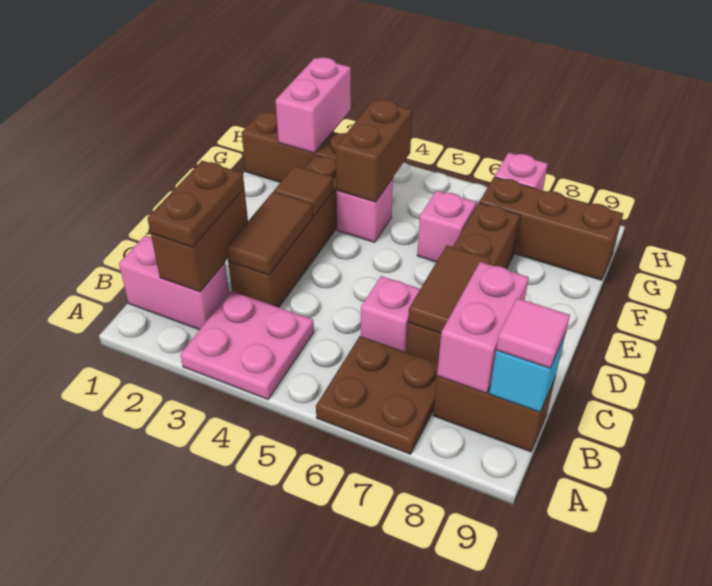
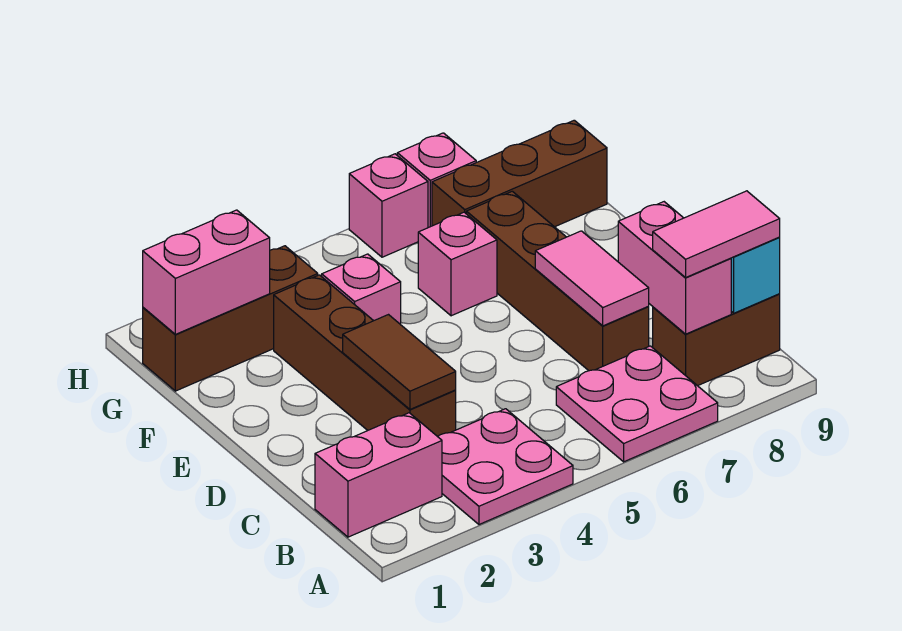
brown 2x2 plate [316,336,438,454] -> pink 2x2 plate [556,346,718,462]
brown 1x2 brick [151,189,248,292] -> none
brown 1x2 plate [148,161,244,247] -> none
pink 1x1 tile [496,298,570,368] -> pink 1x2 tile [653,191,780,277]
pink 1x1 brick [361,276,420,352] -> pink 1x1 brick moved to [349,154,428,257]
brown 1x2 tile [408,245,491,333] -> pink 1x2 tile [535,231,649,326]
brown 1x1 tile [274,166,333,216] -> none
brown 1x2 brick [336,100,412,202] -> none
pink 1x2 brick [276,58,351,153] -> pink 1x2 brick turned to [143,210,270,334]

